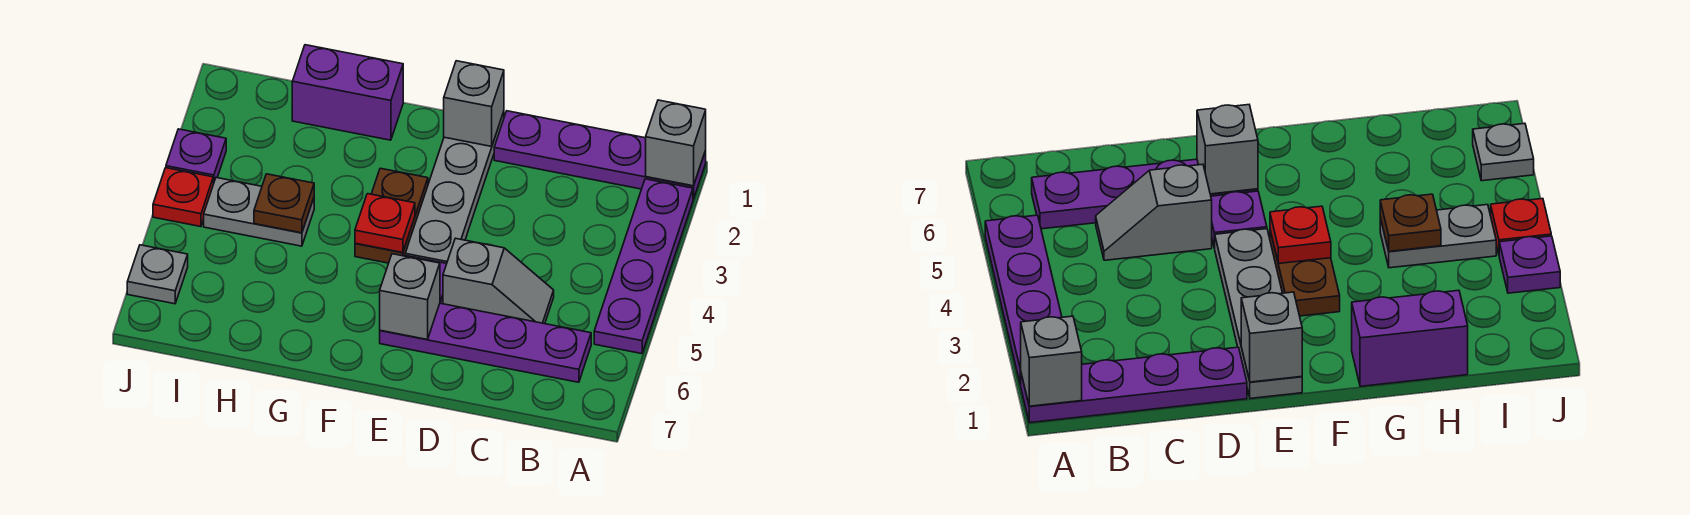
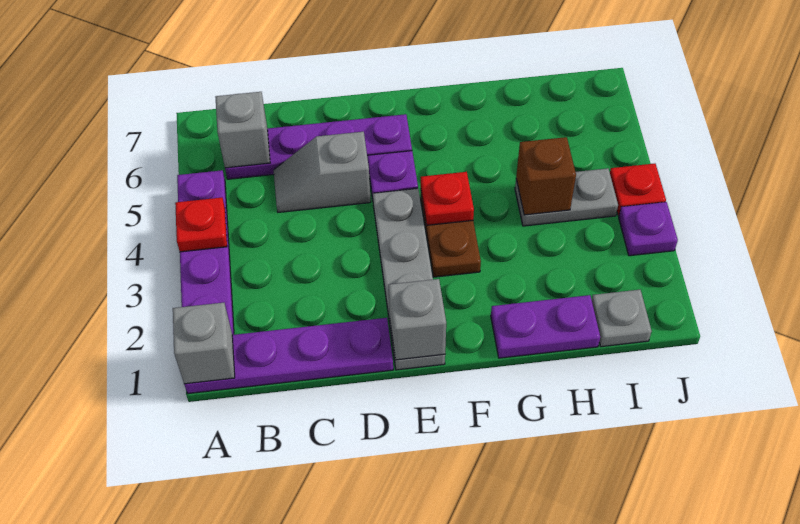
none -> red 1x1 plate [175,198,227,252]
grey 1x1 brick [380,254,440,339] -> grey 1x1 brick moved to [215,92,270,168]
purple 1x2 brick [292,45,403,140] -> purple 1x2 plate [491,295,600,358]
brown 1x1 plate [254,174,314,233] -> brown 1x1 brick [516,137,576,215]
grey 1x1 plate [127,245,188,304] -> grey 1x1 plate moved to [592,290,652,347]

